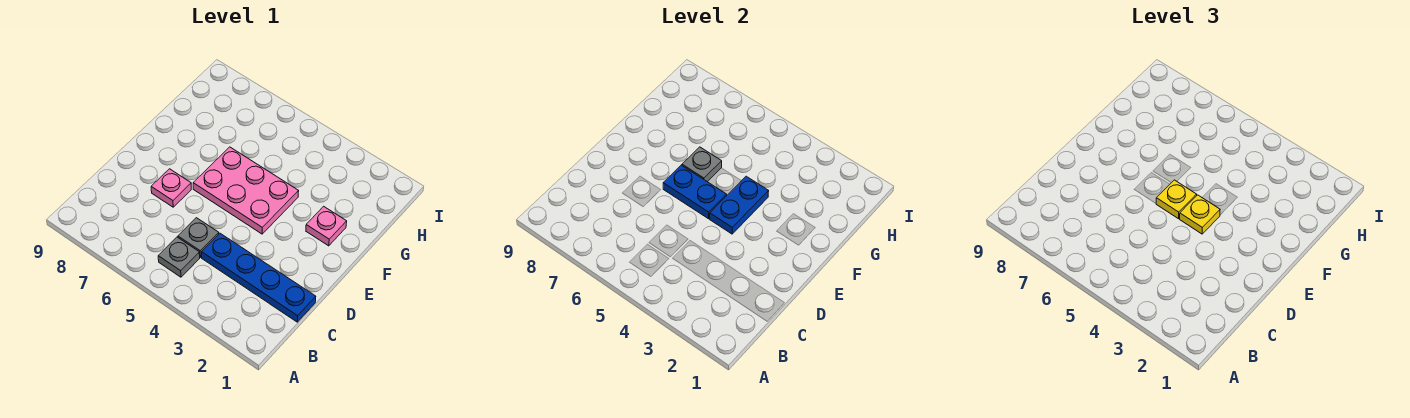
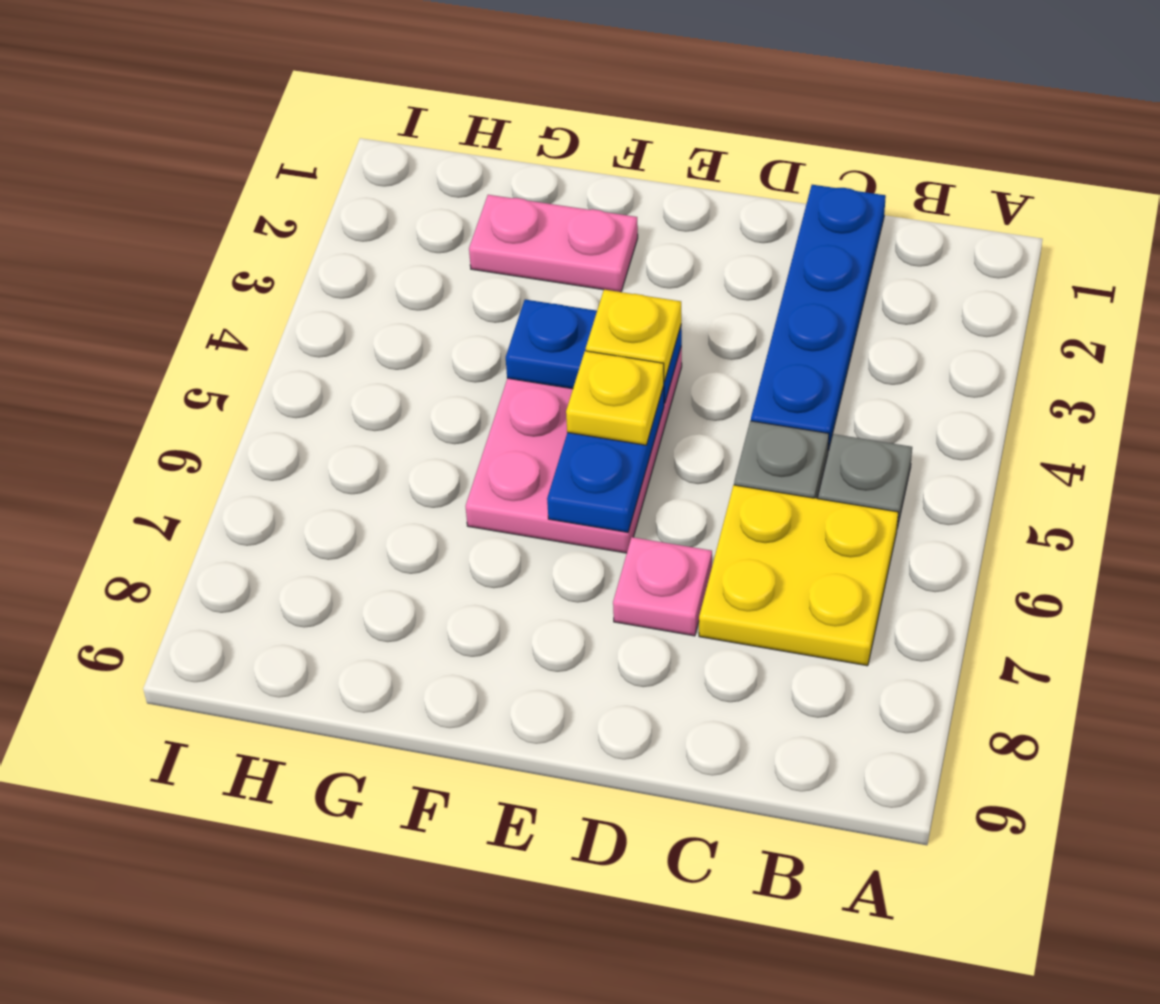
none -> yellow 2x2 plate [699,485,898,666]
pink 1x1 plate [306,206,347,246] -> pink 1x2 plate [469,195,638,292]
grey 1x1 plate [682,147,722,182] -> none

